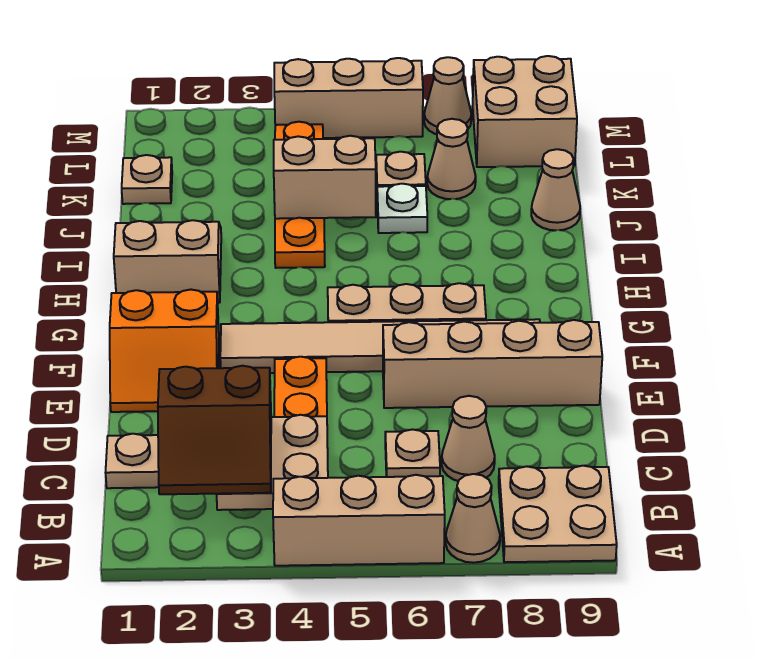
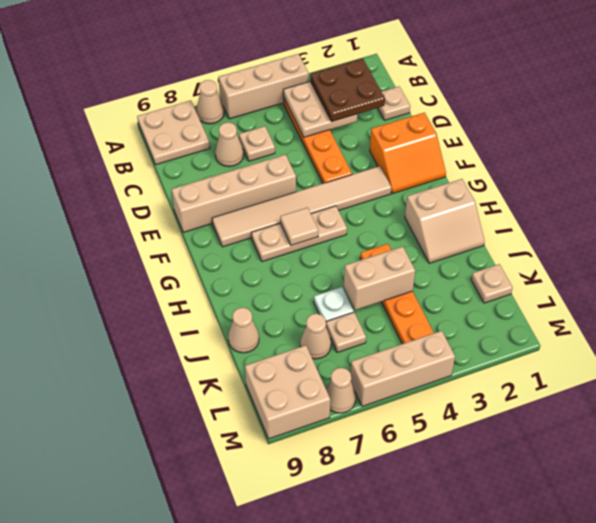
brown 2x2 slope [158,366,271,494] -> brown 2x2 plate [310,58,385,122]
orange 2x2 slope [110,290,219,412] -> orange 2x2 slope turned to [370,113,446,194]
none -> tan 1x1 tile [280,208,318,245]

